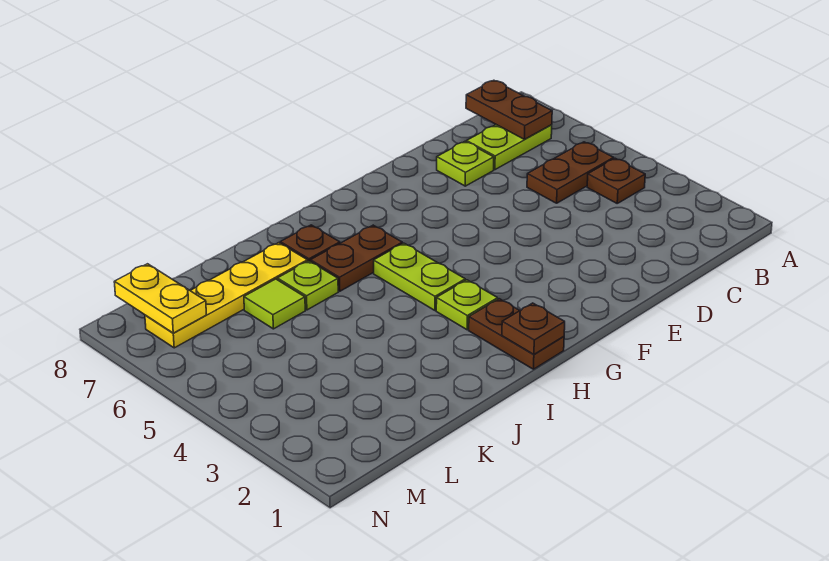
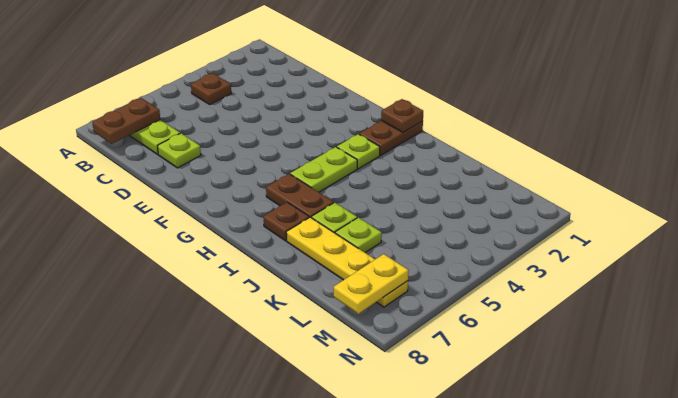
brown 1x2 plate [527,142,614,203] -> none
lime 1x1 tile [244,279,305,329] -> lime 1x1 plate [335,217,382,253]

